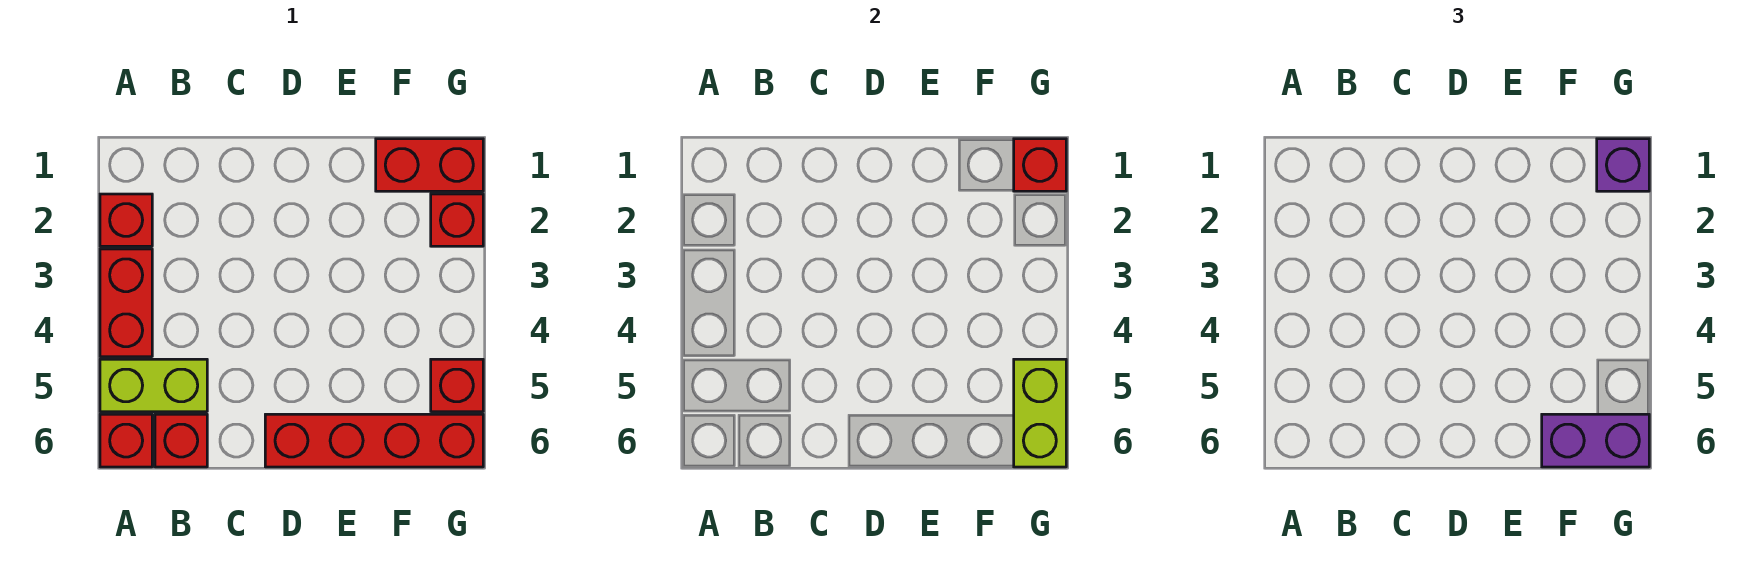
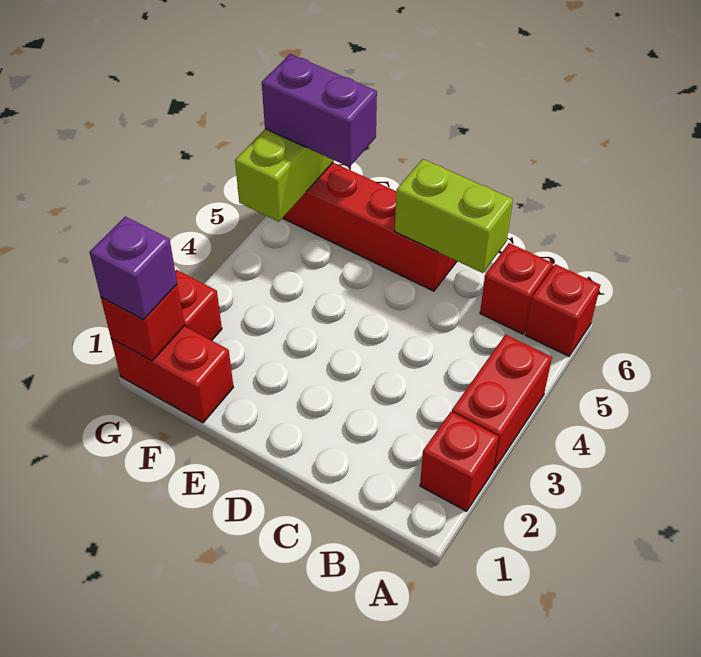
lime 1x2 brick [100,359,207,412] -> lime 1x2 brick moved to [395,159,513,273]
red 1x1 brick [431,359,483,412] -> none

